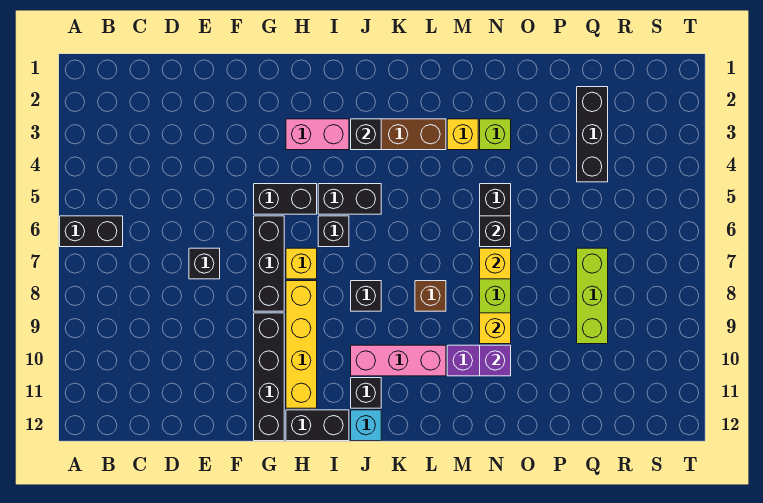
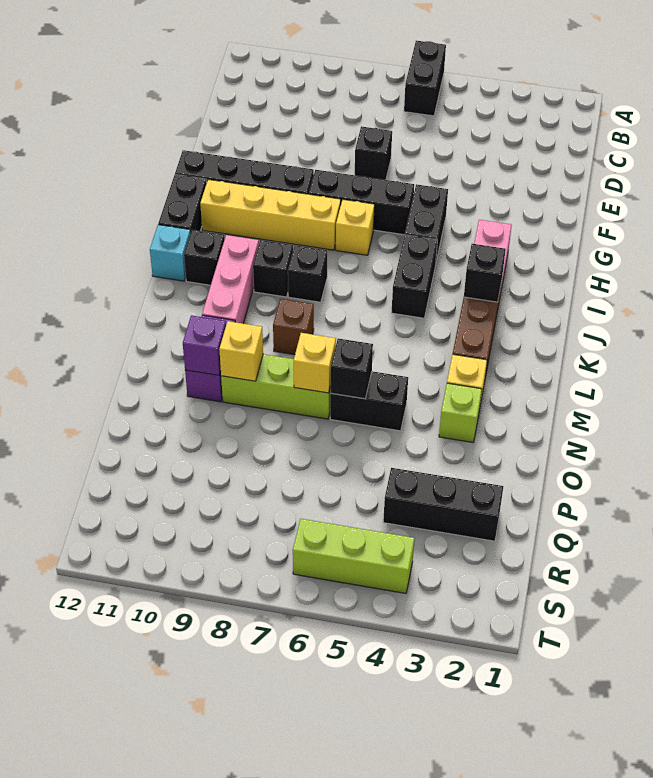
black 1x1 brick [318,216,349,247] -> black 1x1 brick moved to [253,240,293,297]
lime 1x3 brick [577,248,608,344] -> lime 1x3 brick moved to [293,519,414,593]

